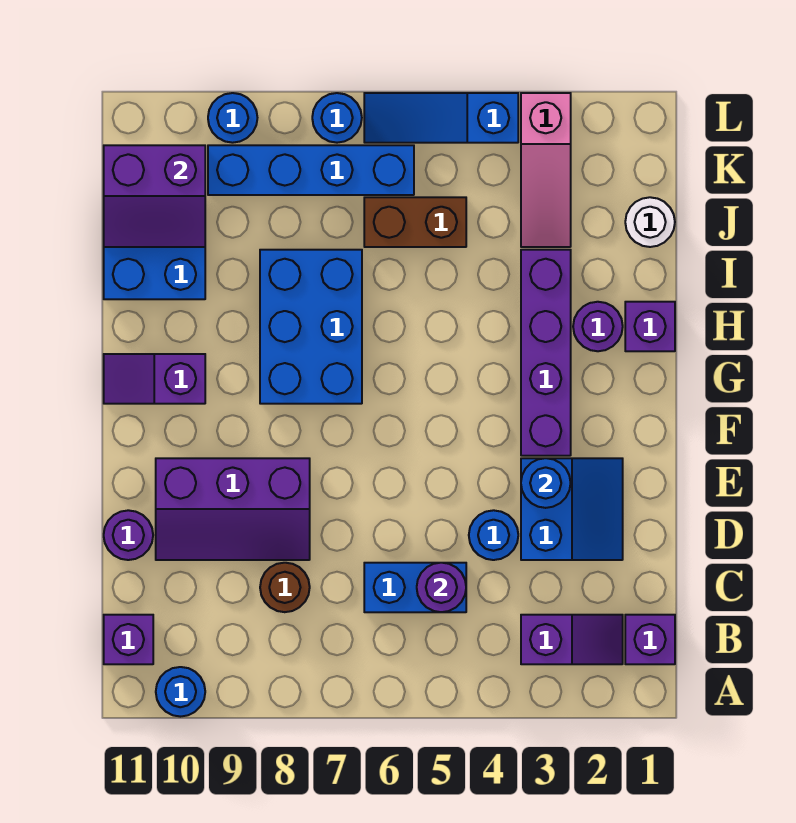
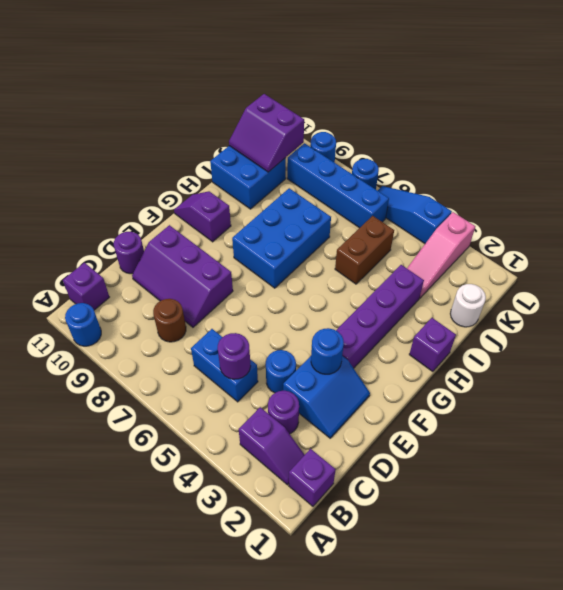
purple 1x1 round brick [573,302,623,351] -> purple 1x1 round brick moved to [268,391,299,434]
brown 1x2 brick [364,197,466,247] -> brown 1x2 brick turned to [335,216,394,284]

